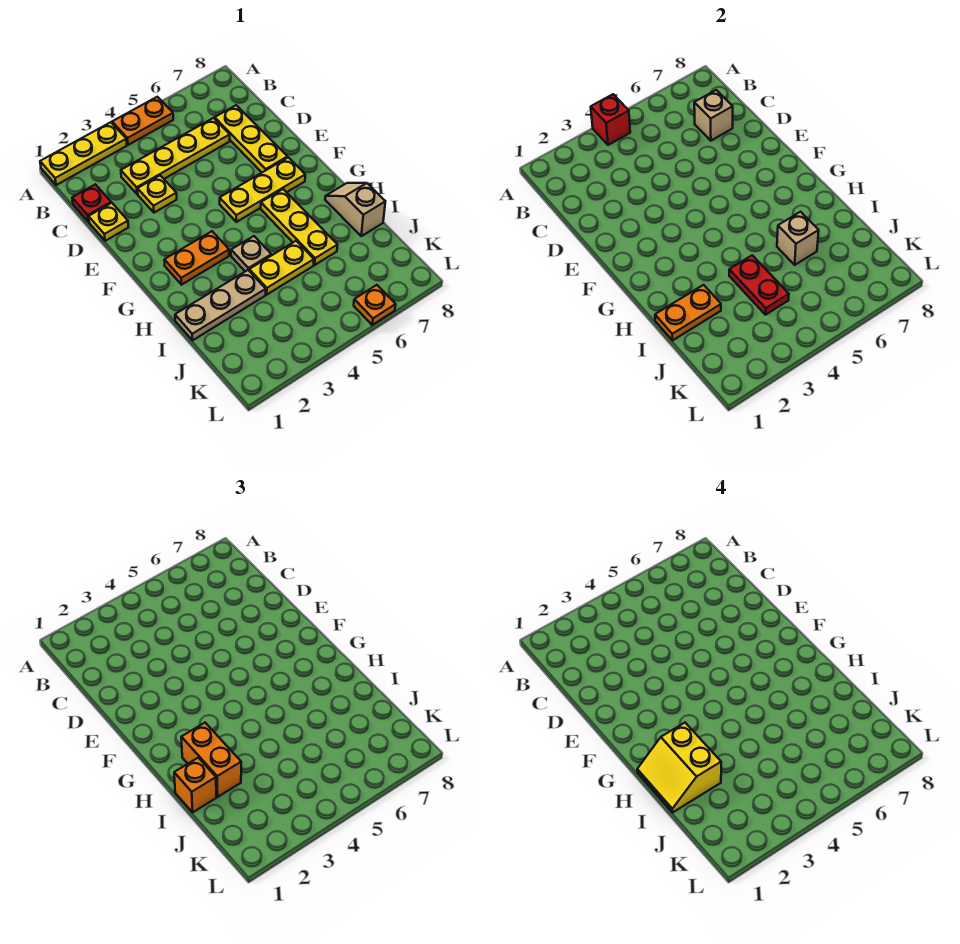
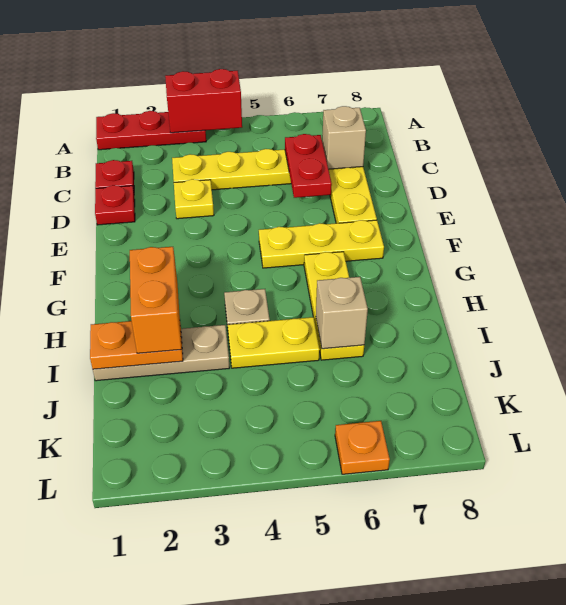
yellow 1x3 plate [40,122,127,185] -> red 1x3 plate [96,111,206,150]
orange 1x2 plate [112,97,173,145] -> none
red 1x1 brick [591,94,630,145] -> red 1x2 brick [165,69,242,133]
yellow 1x1 plate [89,203,128,241] -> red 1x1 plate [95,185,135,225]
orange 1x2 plate [164,231,229,285] -> none
yellow 2x2 slope [637,723,721,812] -> none
tan 1x2 slope [325,183,385,236] -> none
orange 1x1 brick [174,758,216,812] -> none
red 1x2 plate [729,255,789,315] -> red 1x2 plate moved to [285,134,332,198]

